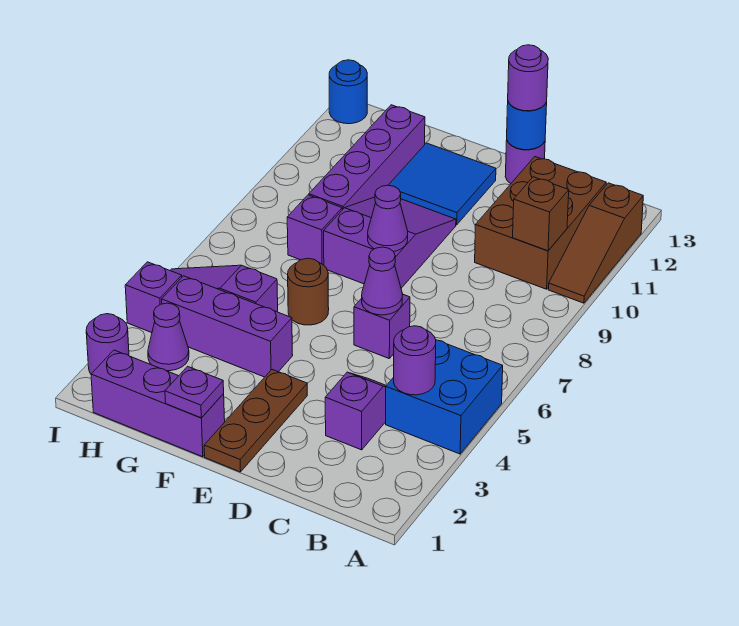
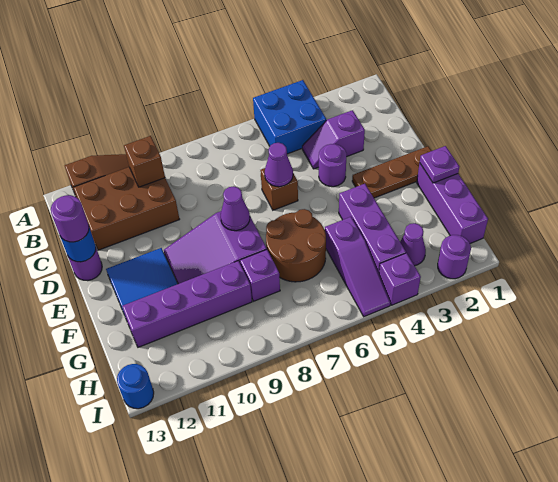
purple 1x1 round brick [394,326,436,395] -> purple 1x1 round brick moved to [319,144,347,187]
purple 1x1 brick [354,295,410,358] -> brown 1x1 brick [260,168,298,210]
brown 1x1 round brick [288,258,329,325] -> brown 2x2 round brick [266,209,326,282]

